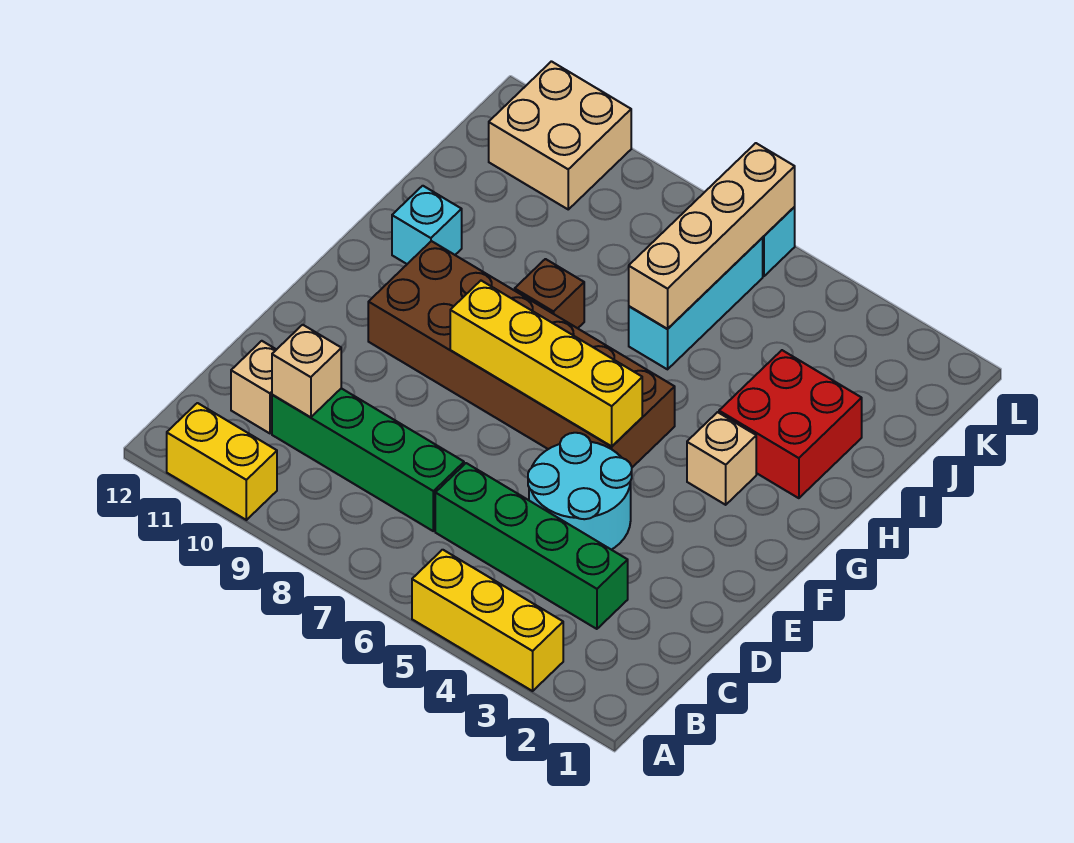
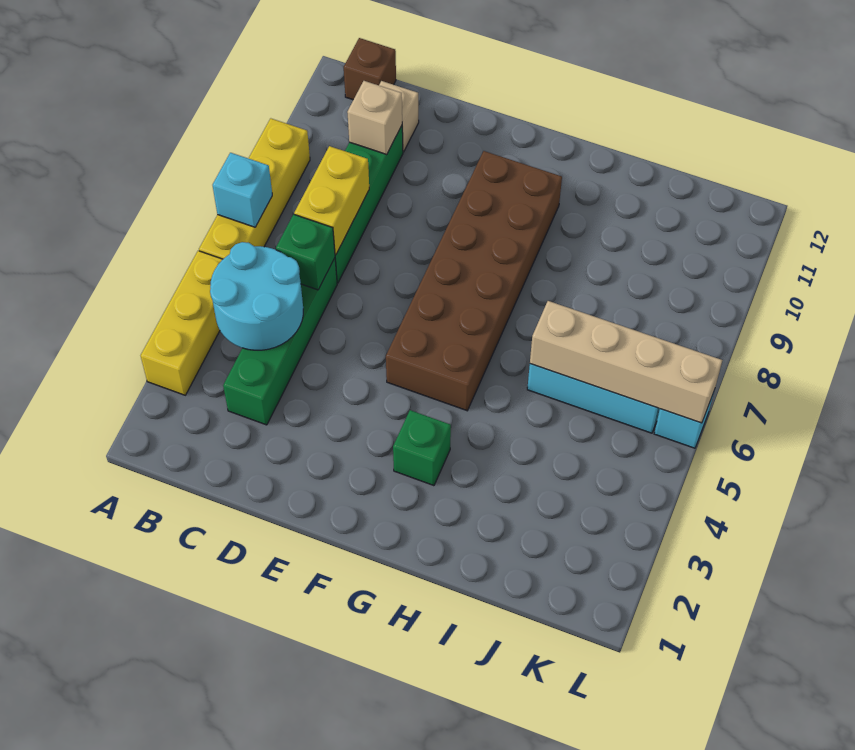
yellow 1x2 brick [167,403,277,520] -> yellow 1x2 brick moved to [294,146,369,255]
none -> green 1x1 brick [276,214,335,290]
cyan 2x2 round brick [528,433,632,550] -> cyan 2x2 round brick moved to [210,242,303,350]
yellow 1x4 brick [450,281,642,446] -> yellow 1x4 brick moved to [199,118,310,259]
tan 1x1 brick [687,412,756,505] -> green 1x1 brick [393,410,451,486]
red 2x2 brick [719,350,862,498] -> none
brown 1x1 brick [515,259,584,328] -> brown 1x1 brick moved to [344,38,396,100]
cyan 1x1 brick [392,186,462,264] -> cyan 1x1 brick moved to [213,153,272,227]
tan 2x2 brick [489,61,631,209] -> none

